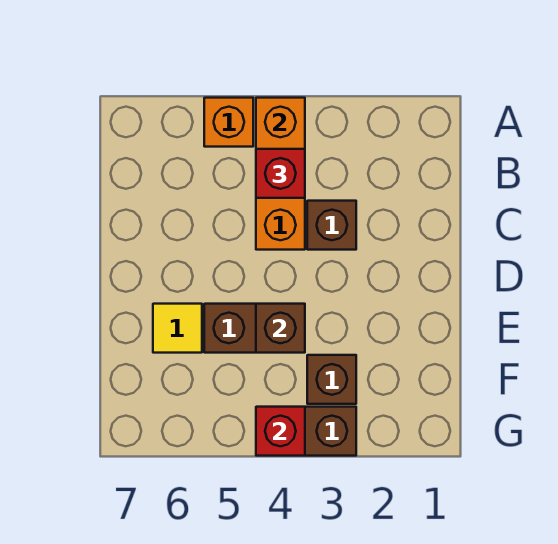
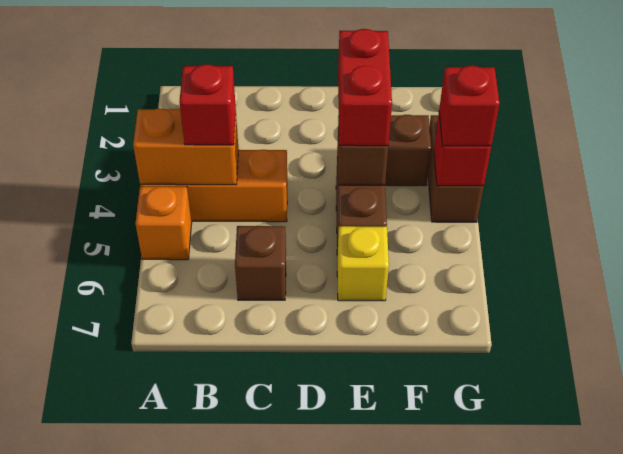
brown 1x1 brick [307,201,356,250] -> brown 1x1 brick moved to [235,226,286,300]
none -> red 1x2 brick [338,29,392,146]
yellow 1x1 tile [153,304,202,353] -> yellow 1x1 brick [337,226,389,301]
none -> red 1x1 brick [439,66,500,146]

